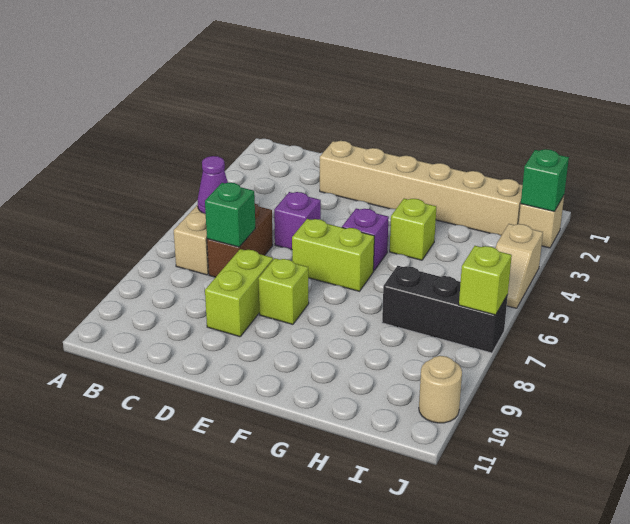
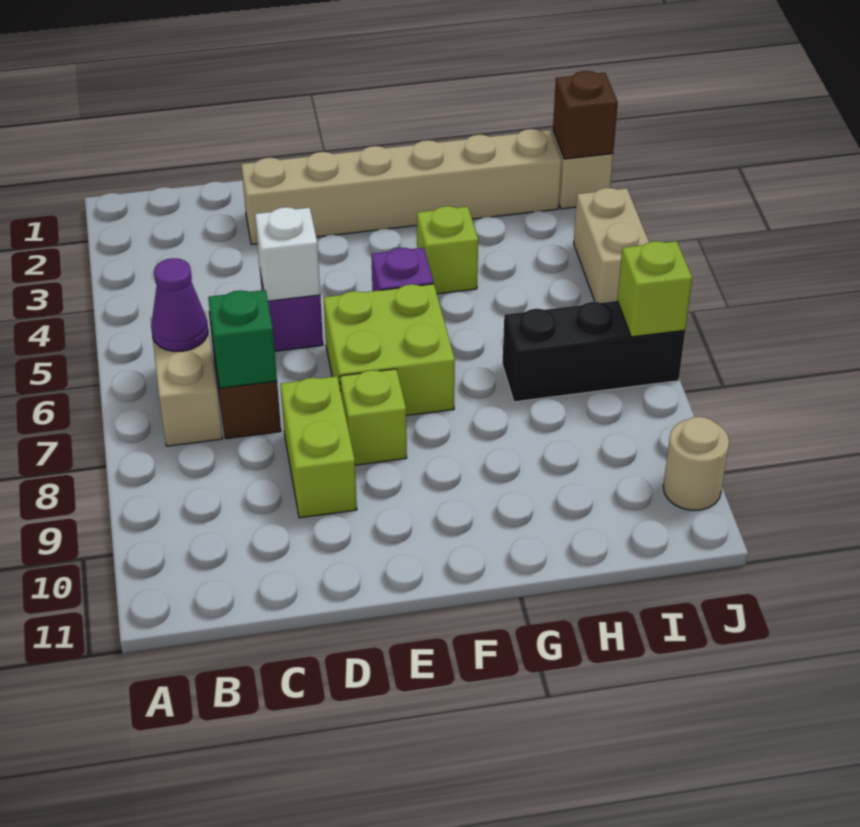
none -> white 1x1 brick [255,207,320,301]
lime 1x2 brick [292,219,374,291] -> lime 2x2 brick [324,284,455,416]
green 1x1 brick [521,149,569,212] -> brown 1x1 brick [553,71,618,159]
tan 1x2 slope [496,224,543,308] -> tan 1x2 brick [574,188,649,303]

